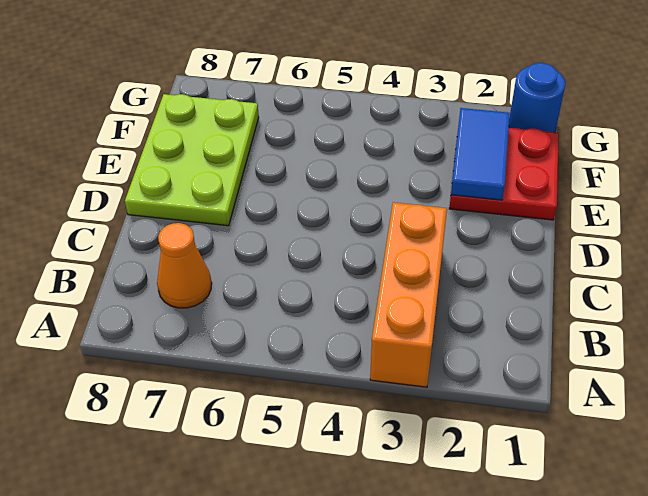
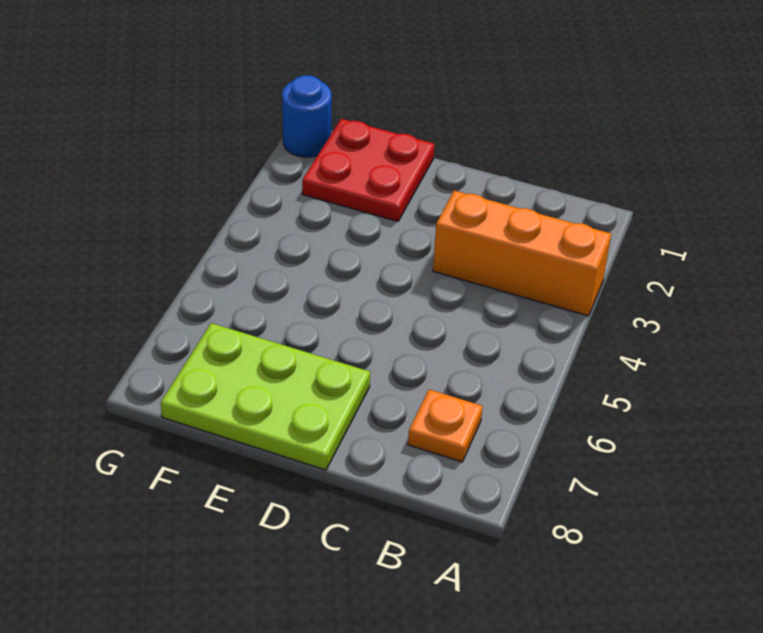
orange 1x1 cone [157,223,212,308] -> orange 1x1 plate [408,390,483,462]
blue 1x2 tile [451,108,510,200] -> none

